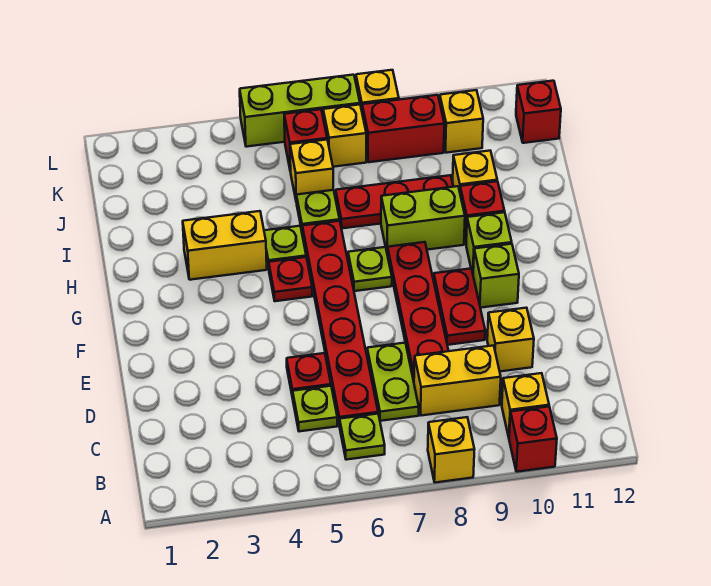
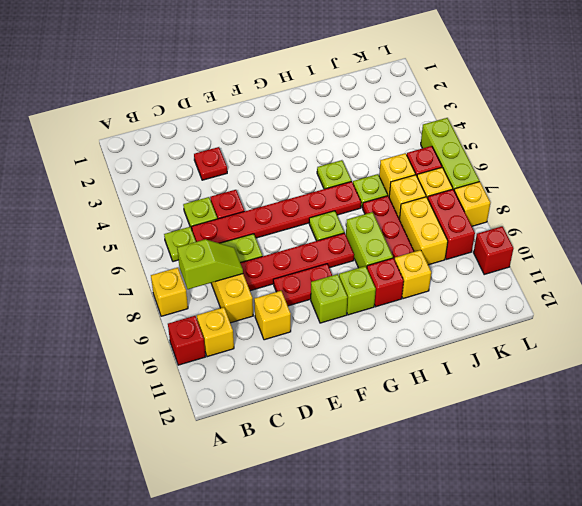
none -> lime 1x2 slope [177,239,243,289]
red 1x1 plate [269,257,312,301] -> red 1x1 plate moved to [194,147,227,180]
yellow 1x2 brick [183,211,267,280] -> yellow 1x2 brick moved to [399,197,448,265]
yellow 1x1 brick [440,90,483,153] -> yellow 1x1 brick moved to [389,175,426,219]
red 1x1 brick [516,81,561,143] -> red 1x1 brick moved to [474,226,514,275]

